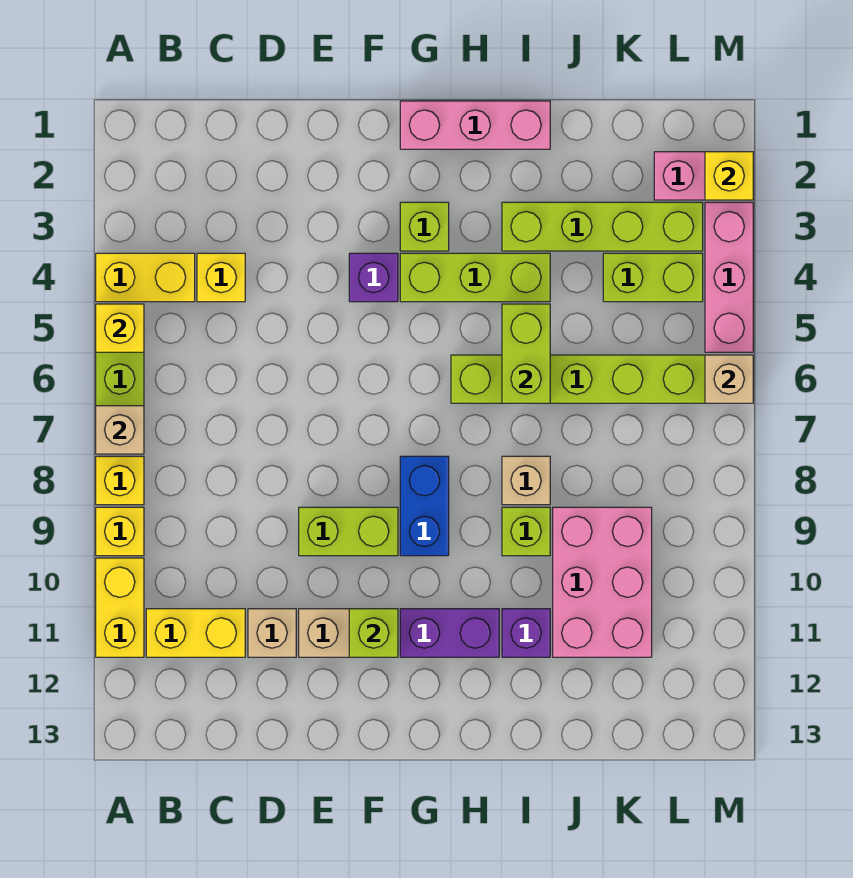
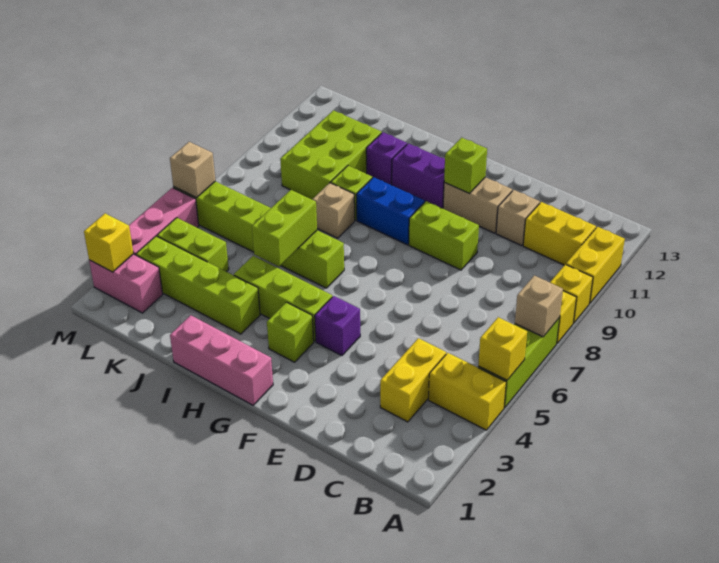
yellow 1x1 brick [197,253,245,302] -> yellow 1x2 brick [380,338,446,422]
blue 1x2 brick [400,456,449,556] -> blue 1x2 brick turned to [356,177,425,245]
pink 2x3 brick [553,507,652,657] -> lime 2x3 brick [280,110,382,199]

